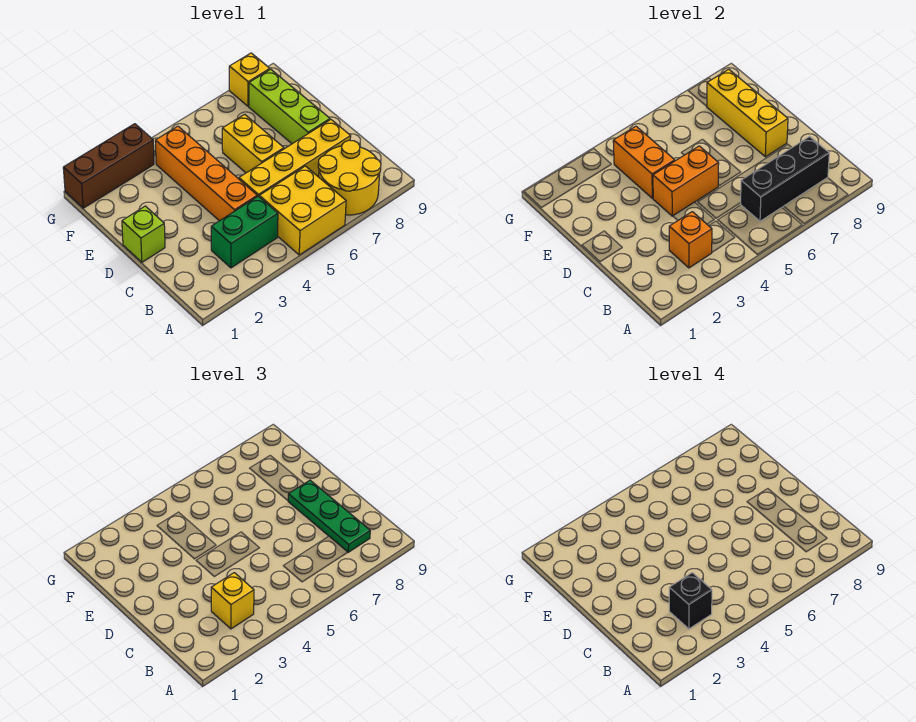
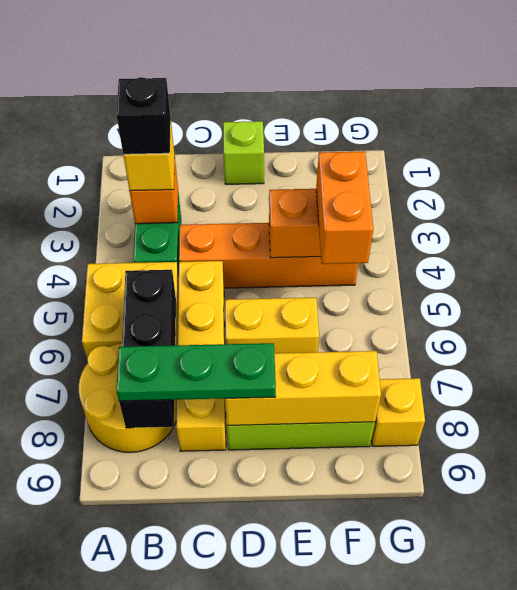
orange 1x2 brick [653,146,719,216] -> orange 1x2 brick moved to [316,151,373,264]
brown 1x3 brick [63,124,154,208] -> none

